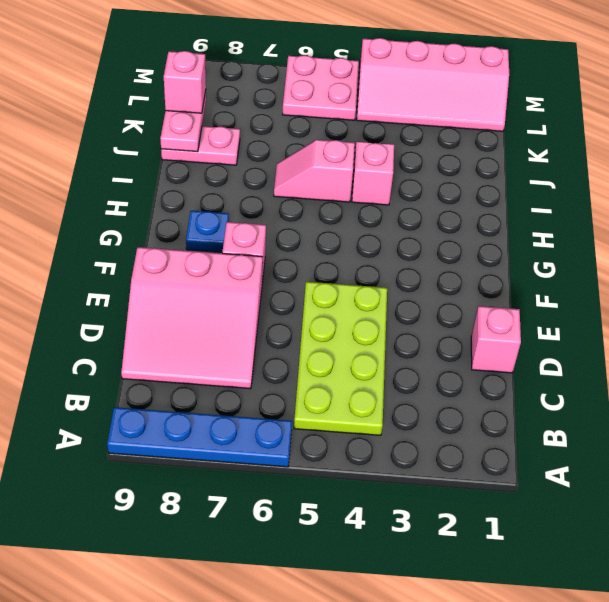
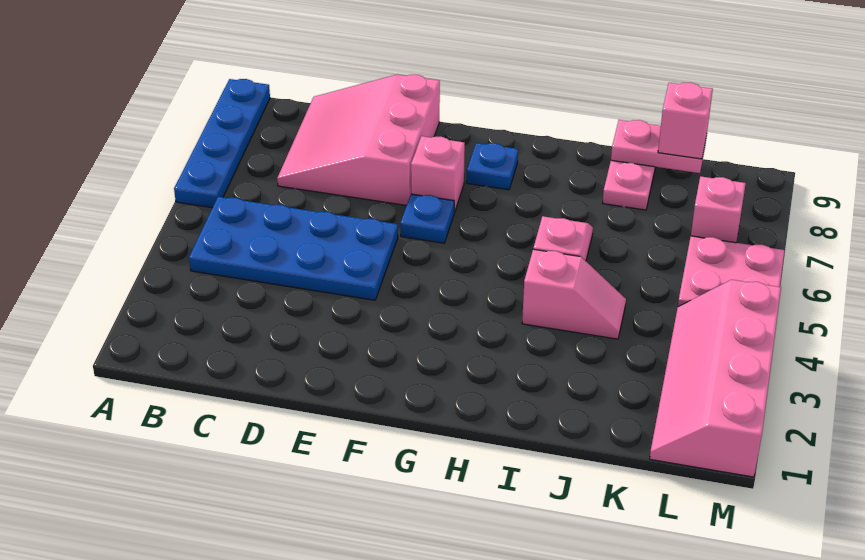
lime 2x4 plate [294,282,387,435] -> blue 2x4 plate [189,197,398,300]
pink 1x1 brick [471,306,521,373] -> pink 1x1 brick moved to [691,176,746,243]
none -> blue 1x1 plate [400,194,454,243]

